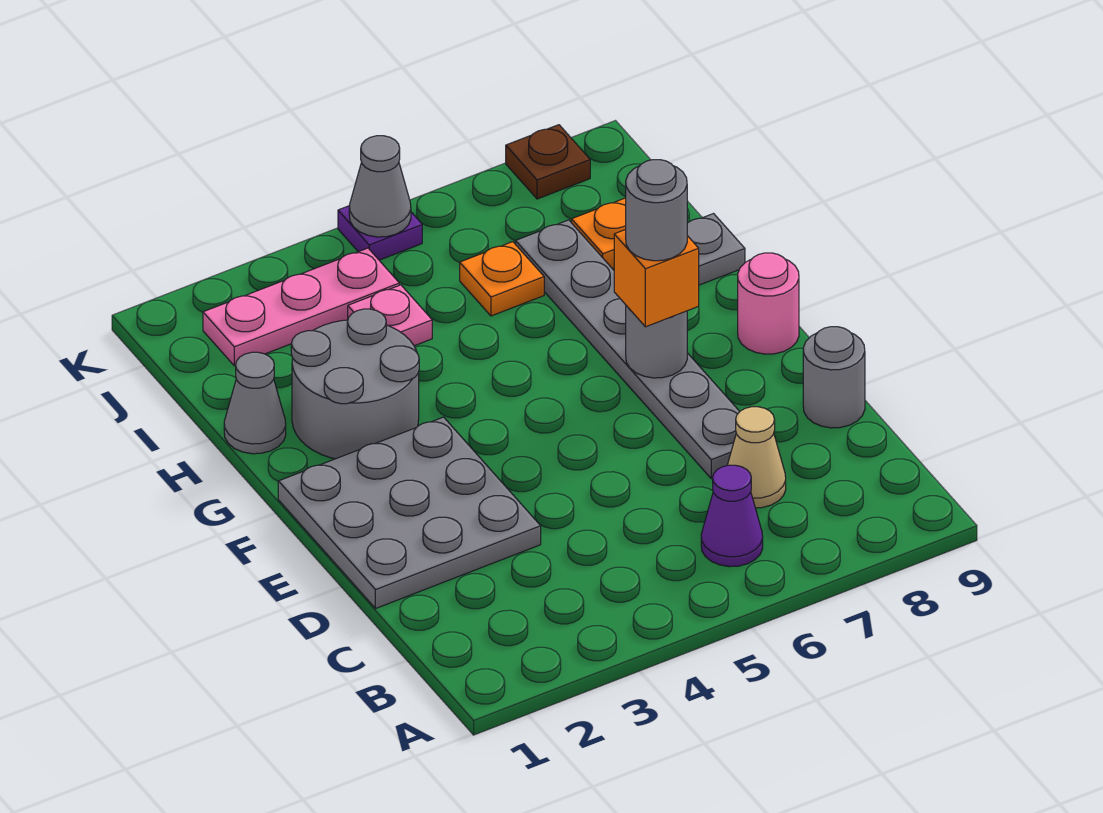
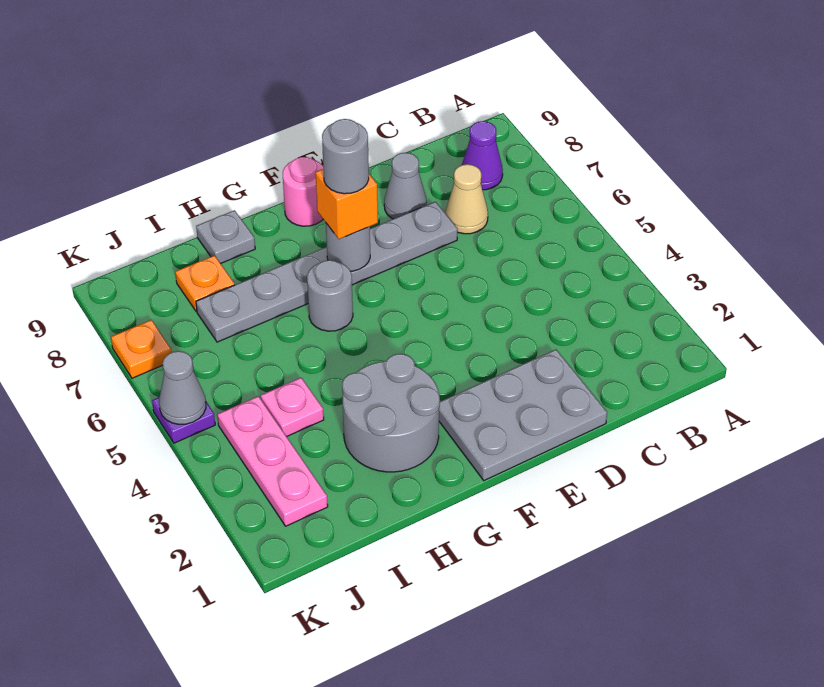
purple 1x1 cone [701,465,763,567] -> purple 1x1 cone moved to [462,121,503,190]
grey 3x3 plate [278,417,541,609] -> grey 2x3 plate [439,350,607,481]
grey 1x1 round brick [803,327,865,428] -> grey 1x1 round brick moved to [307,260,353,331]
grey 1x1 cone [224,352,286,454] -> grey 1x1 cone moved to [384,153,427,219]
orange 1x1 plate [460,242,544,316] -> orange 1x1 plate moved to [111,320,172,378]
brown 1x1 plate [506,125,590,199] -> none

